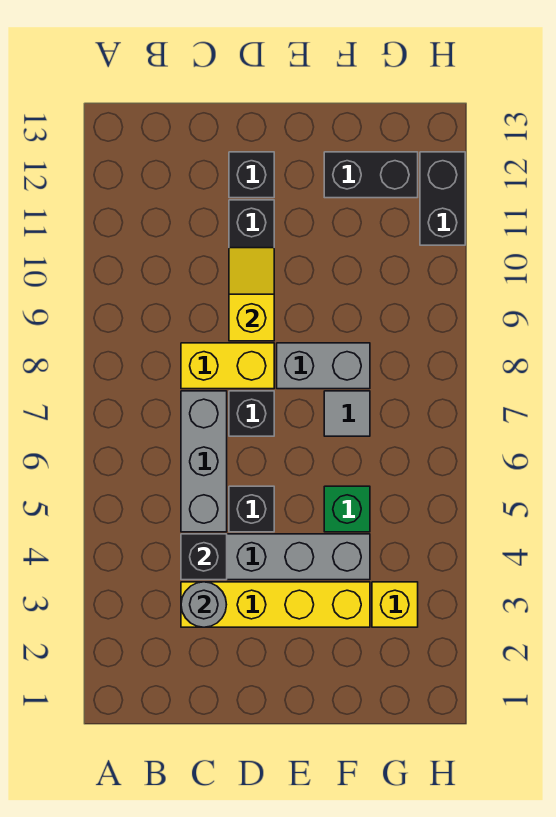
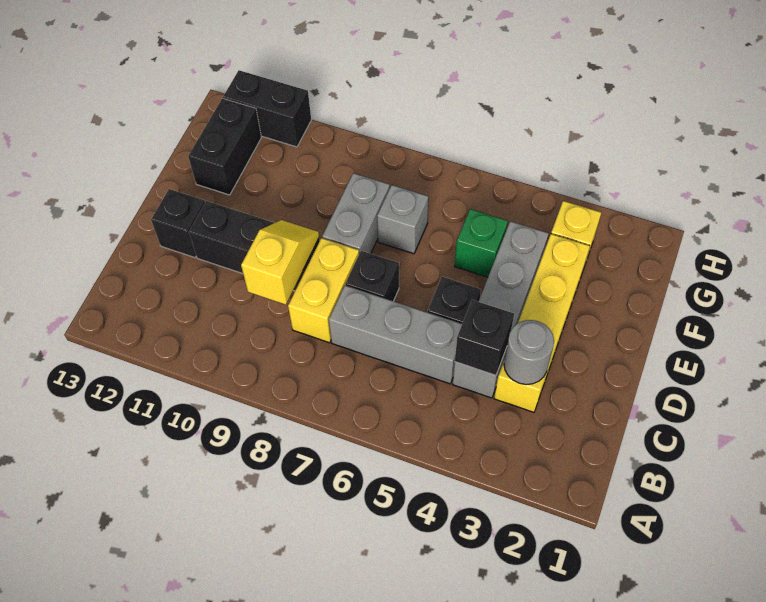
yellow 1x2 slope [229,248,274,341] -> yellow 1x2 slope turned to [241,220,319,305]
grey 1x1 tile [324,391,370,436] -> grey 1x1 brick [377,185,429,254]

